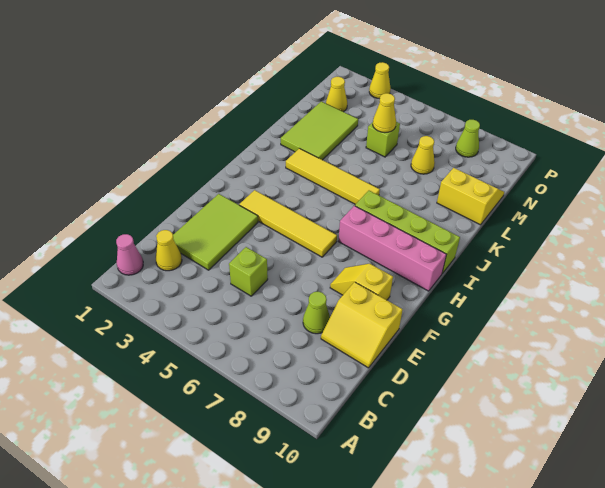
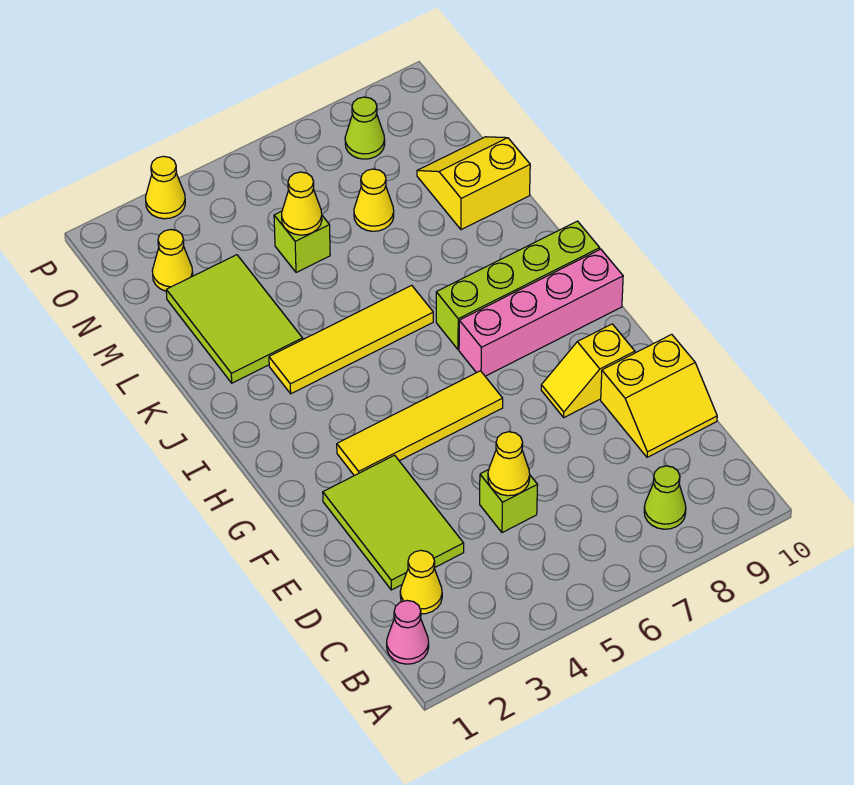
none -> yellow 1x1 cone [488,432,530,496]
lime 1x1 cone [303,292,330,334] -> lime 1x1 cone moved to [644,466,686,529]

